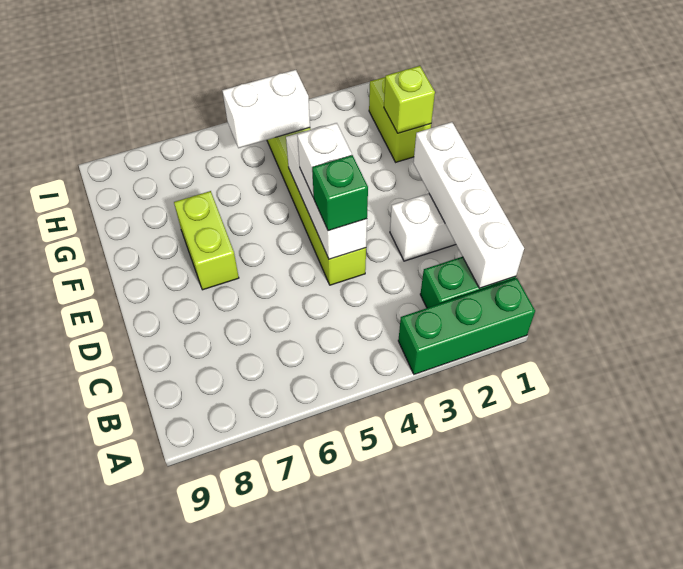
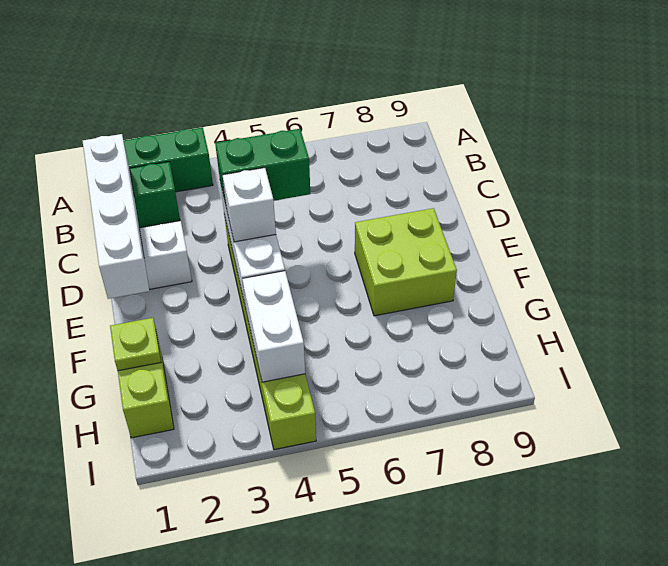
green 1x1 brick [312,155,368,231] -> green 1x2 brick [215,129,310,204]
lime 1x2 brick [174,191,239,290] -> lime 2x2 brick [355,208,457,316]
lime 1x1 brick [384,66,435,133] -> lime 1x1 plate [110,318,161,371]
white 1x2 brick [222,70,310,148] -> white 1x2 brick turned to [242,271,305,382]

